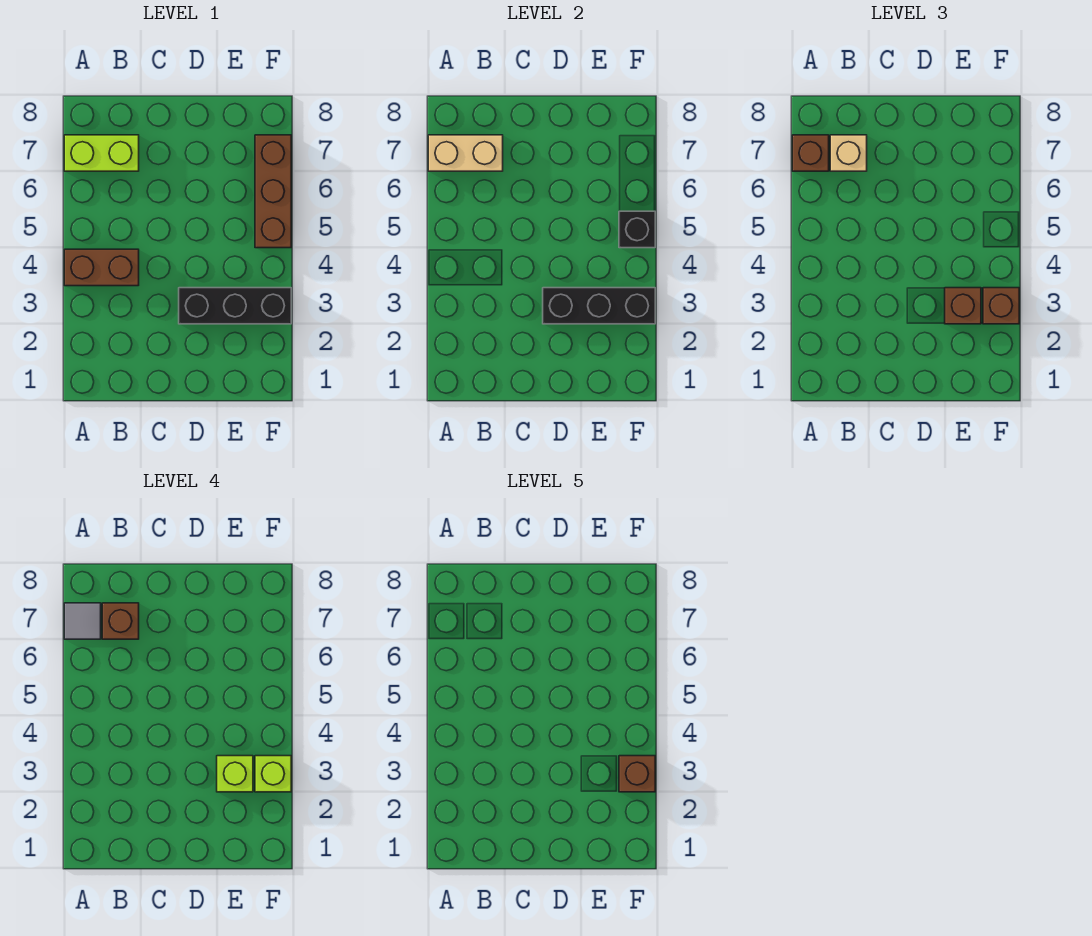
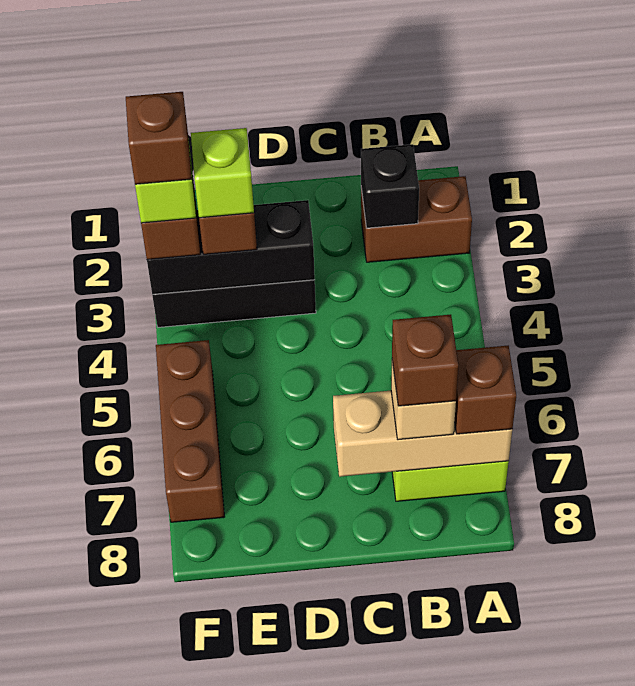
brown 1x2 brick [64,249,139,286] -> brown 1x2 brick moved to [361,176,472,262]
tan 1x2 brick [428,135,503,171] -> tan 1x3 brick [333,391,512,477]
grey 1x1 tile [64,603,101,639] -> none
black 1x1 brick [619,211,655,248] -> black 1x1 brick moved to [361,144,419,228]

